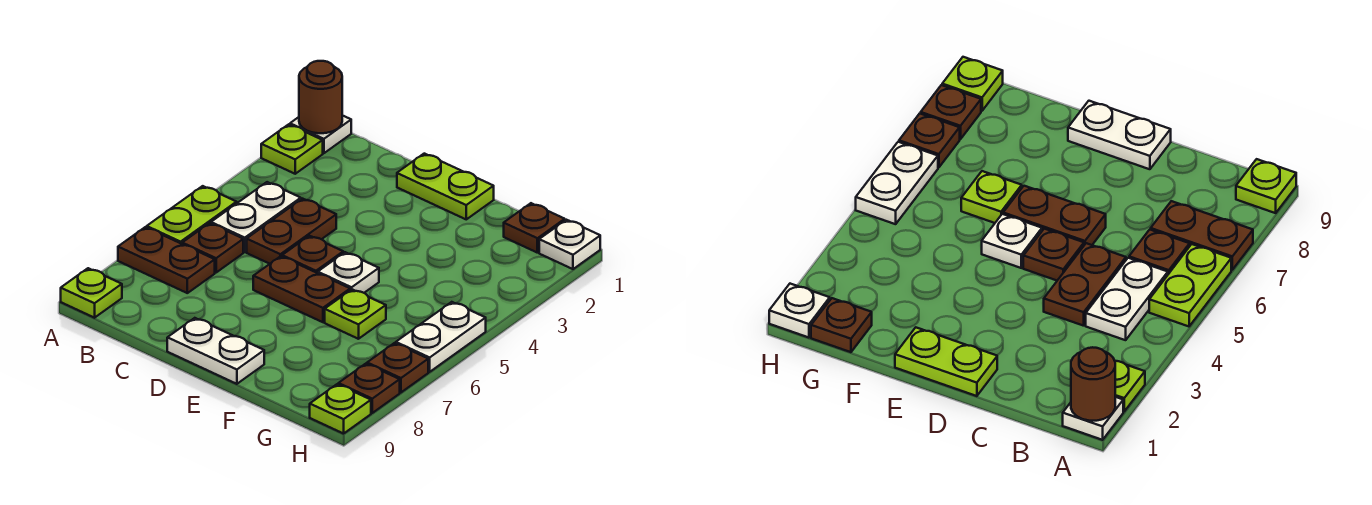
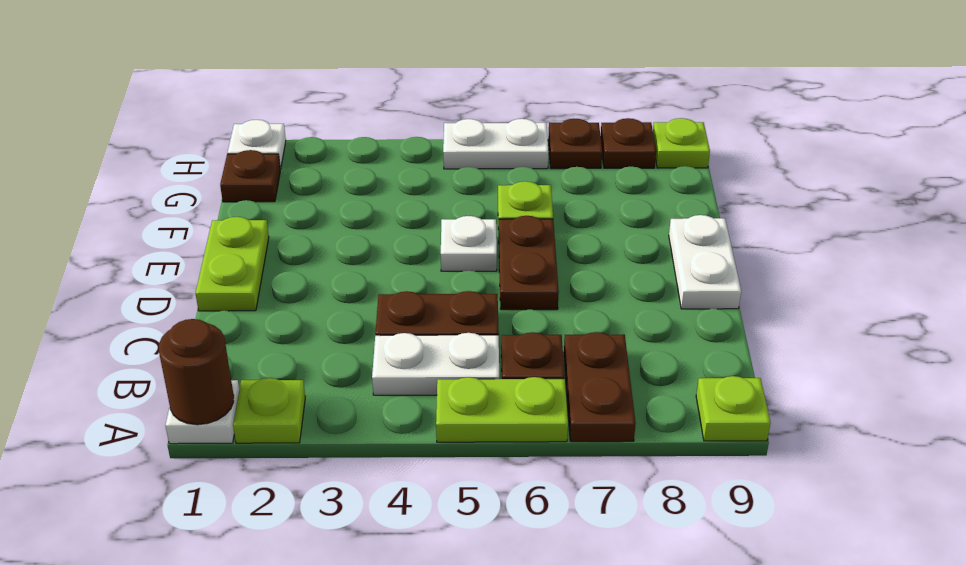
brown 1x1 plate [282,236,343,273] -> none

